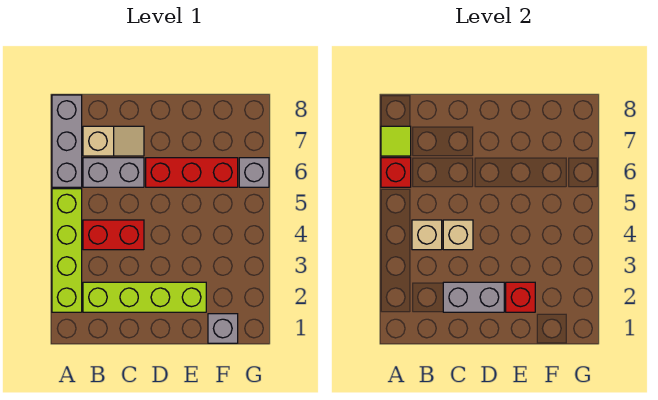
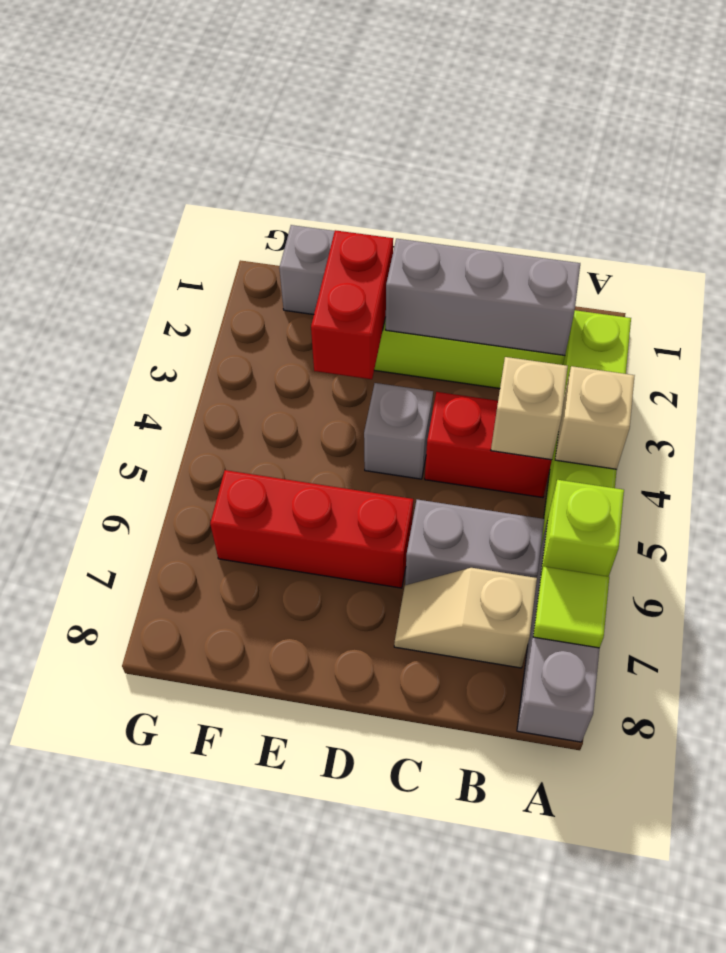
red 1x1 brick [381,158,411,187] -> lime 1x1 brick [541,480,624,577]
grey 1x2 brick [443,282,504,312] -> grey 1x3 brick [386,239,580,355]
tan 1x1 brick [443,220,473,250] -> tan 1x1 brick moved to [555,366,635,469]
red 1x1 brick [506,282,535,312] -> red 1x2 brick [311,230,393,379]
grey 1x1 brick [239,158,269,187] -> grey 1x1 brick moved to [364,383,433,479]

